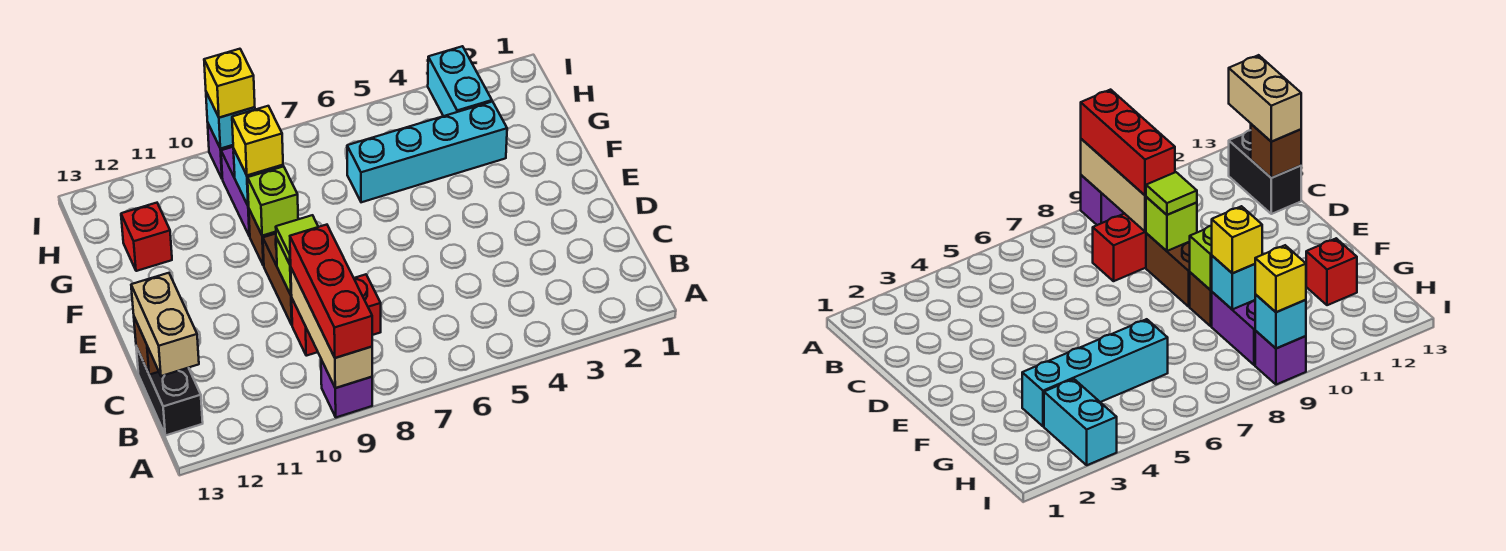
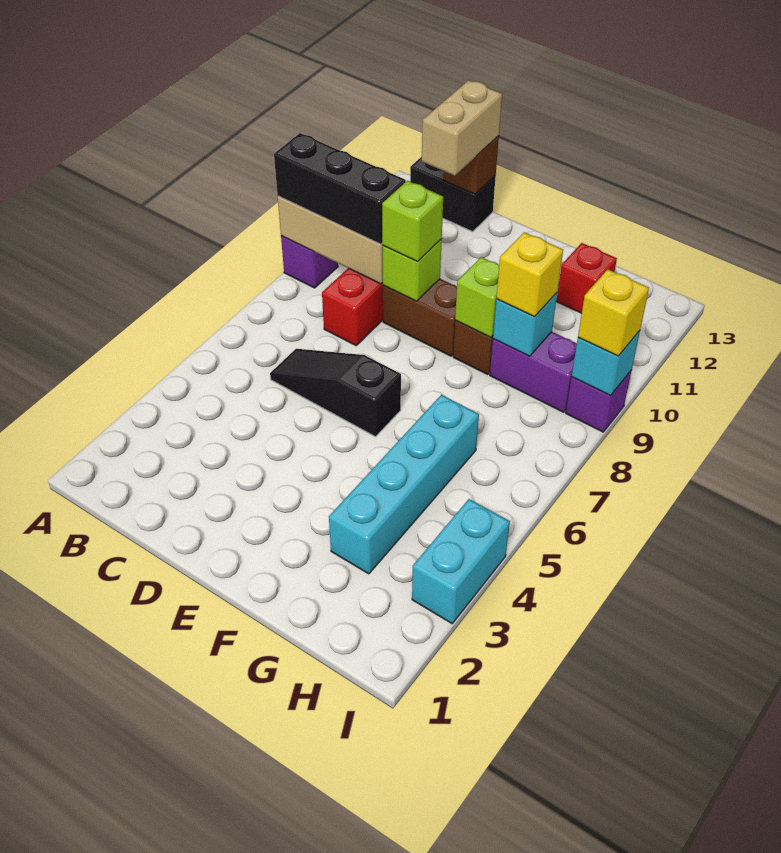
red 1x3 brick [290,225,372,358] -> black 1x3 brick [274,133,406,244]
tan 1x2 brick [131,273,199,376] -> tan 1x2 brick turned to [422,80,502,176]
none -> black 1x3 slope [270,349,401,437]
lime 1x1 tile [276,215,318,265] -> lime 1x1 brick [382,181,443,261]
cyan 1x2 brick [428,46,492,116] -> cyan 1x2 brick turned to [412,499,510,623]

